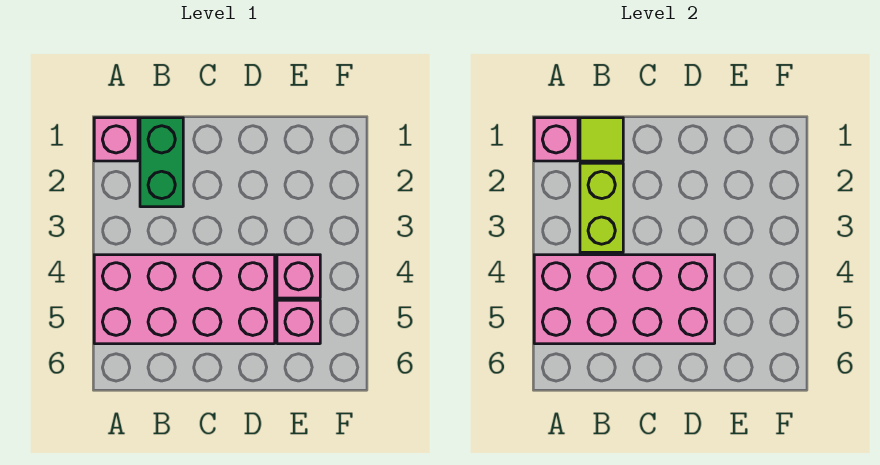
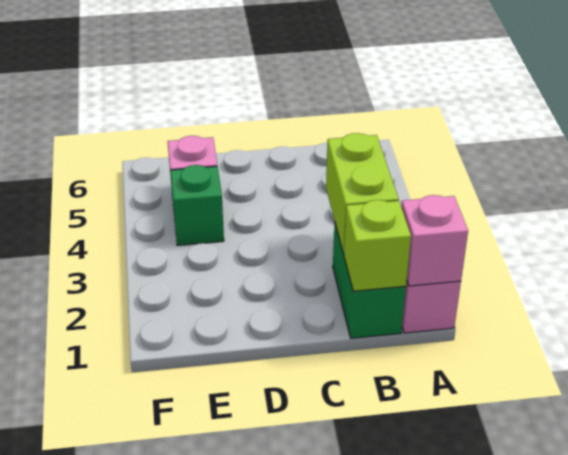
pink 2x4 brick [94,255,275,344] -> none
pink 2x4 brick [534,255,715,344] -> none
lime 1x1 tile [580,118,623,161] -> lime 1x1 brick [344,200,411,291]
pink 1x1 brick [277,255,320,298] -> green 1x1 brick [170,165,224,246]

